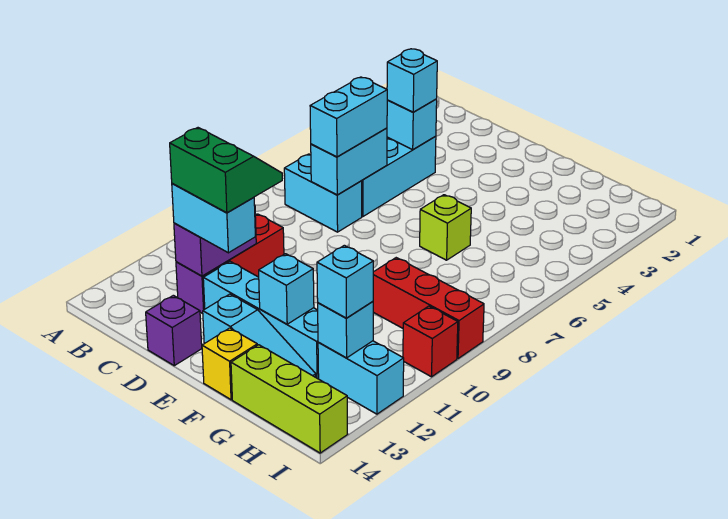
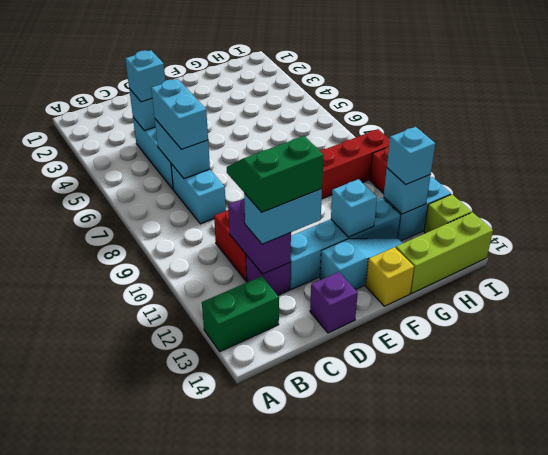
none -> green 1x2 brick [202,276,279,352]
cyan 1x2 brick [284,154,362,232] -> cyan 1x2 brick turned to [171,164,226,224]
lime 1x1 brick [420,195,471,260] -> lime 1x1 brick moved to [424,194,472,233]

